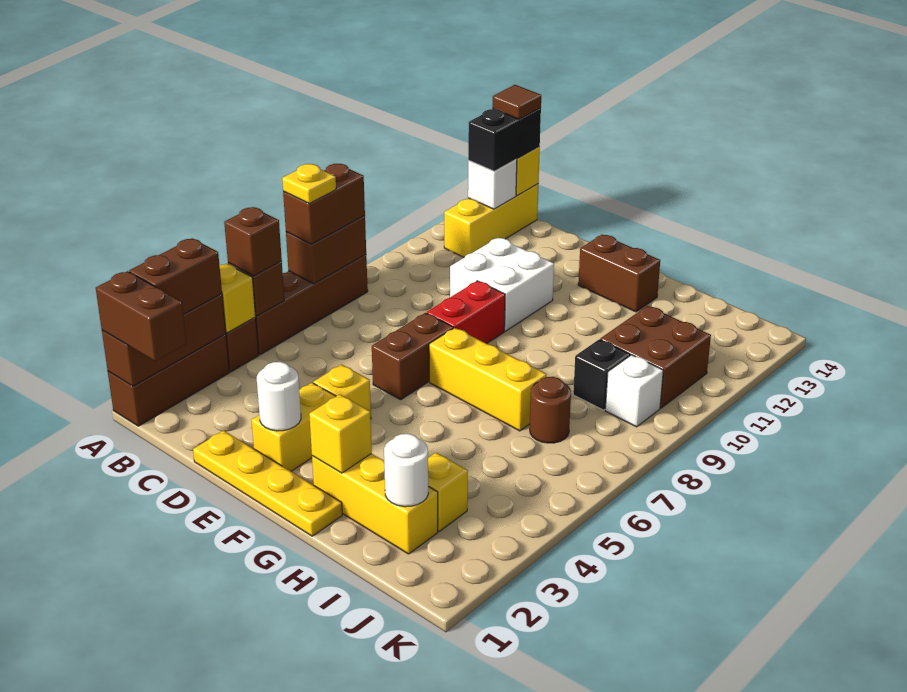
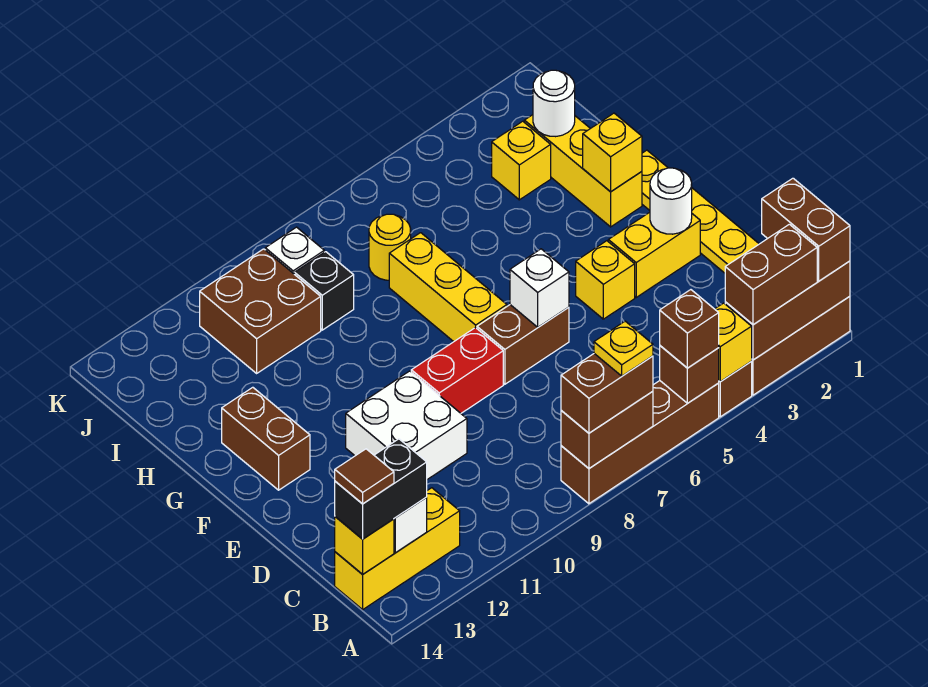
none -> white 1x1 brick [510,249,569,327]
brown 1x1 round brick [530,377,571,443] -> yellow 1x1 round brick [369,214,411,280]

